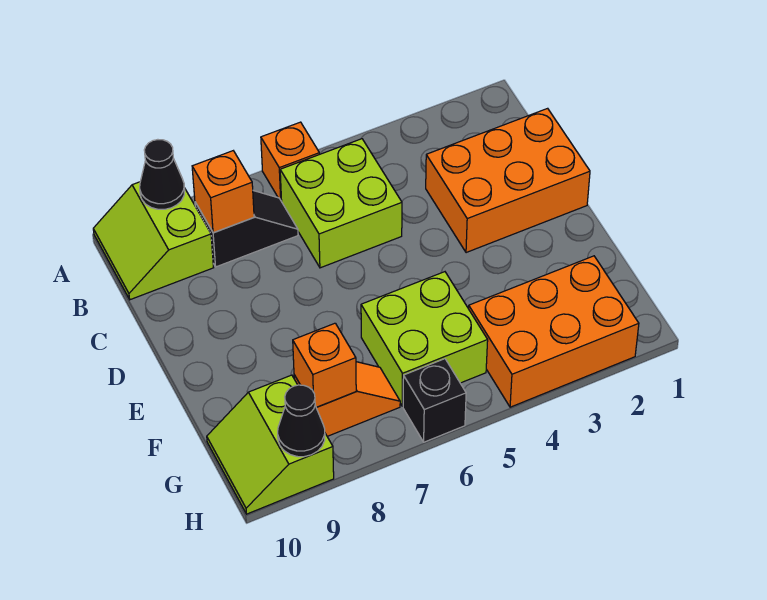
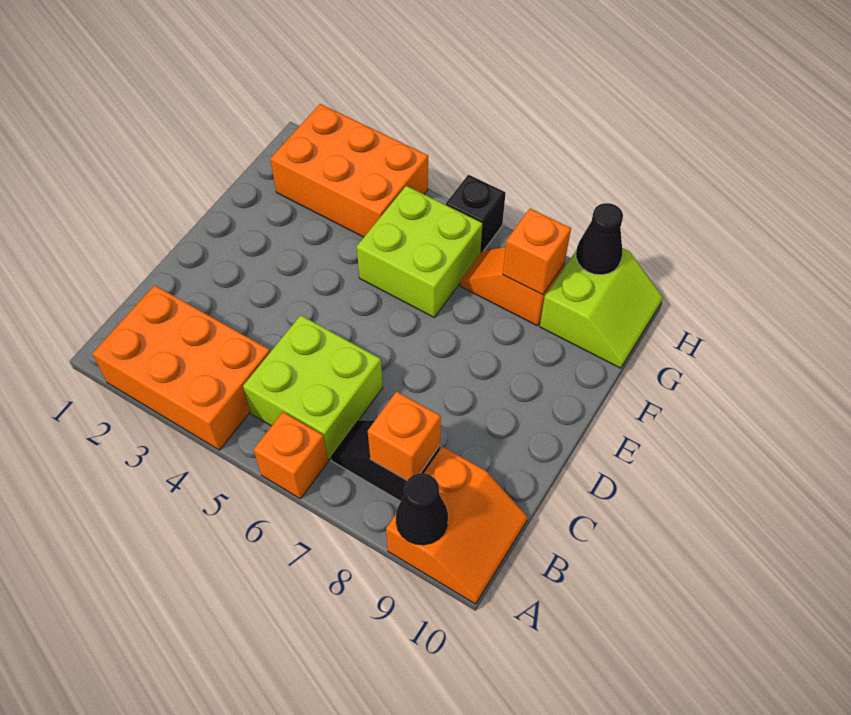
lime 2x2 slope [93,182,214,300] -> orange 2x2 slope [386,447,528,604]
orange 2x3 brick [426,108,590,253] -> orange 2x3 brick moved to [92,285,270,450]

